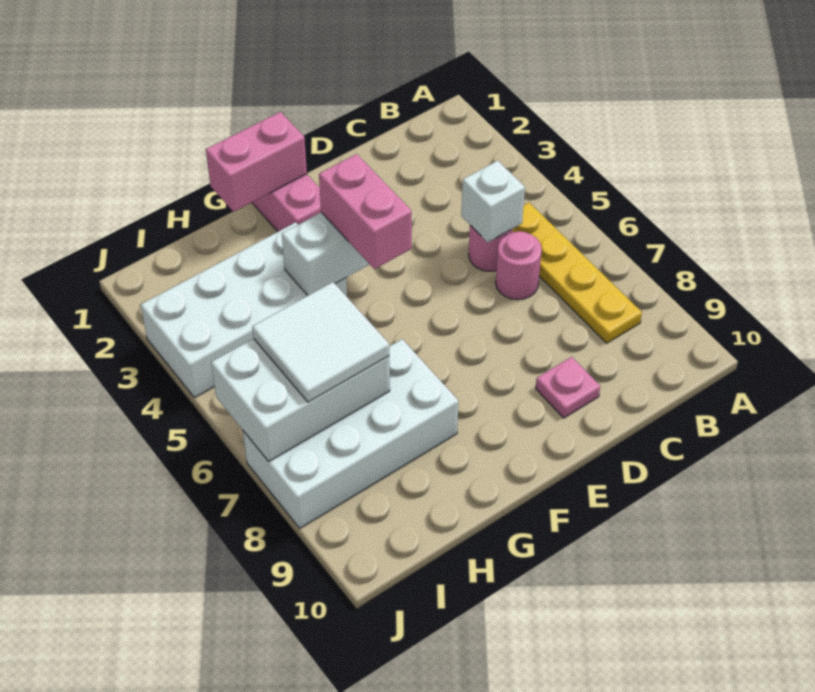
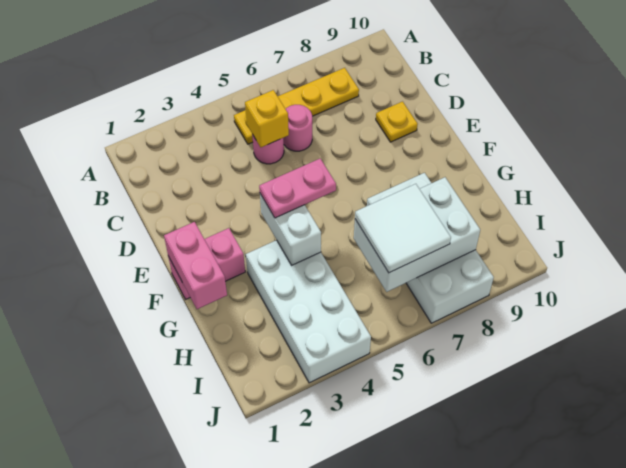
white 1x1 brick [461,161,525,242] -> yellow 1x1 brick [245,90,289,147]
pink 1x1 plate [536,357,600,418] -> yellow 1x1 plate [376,102,418,142]
pink 1x2 brick [319,154,412,269] -> pink 1x2 plate [259,159,336,218]
white 2x3 brick [211,339,390,462] -> white 2x3 brick turned to [354,177,480,292]

